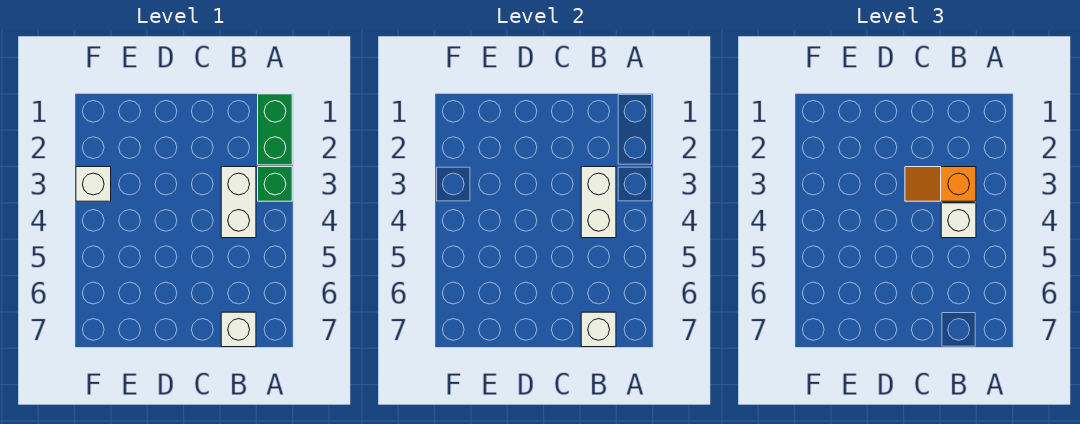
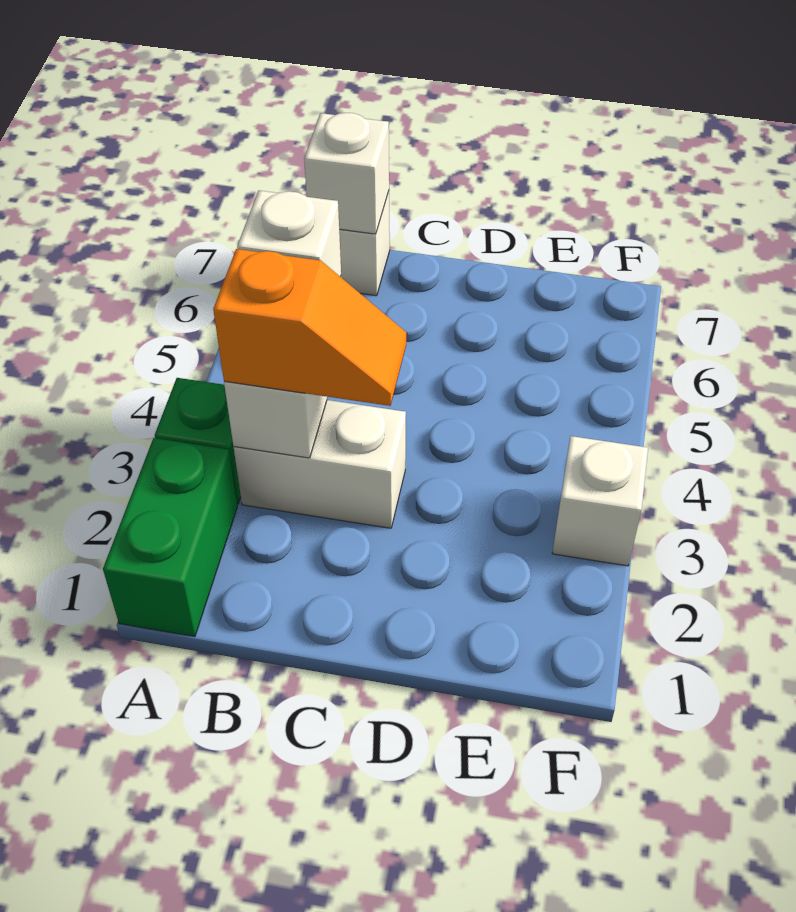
white 1x2 brick [221,167,256,238] -> white 1x2 brick turned to [234,400,406,528]

